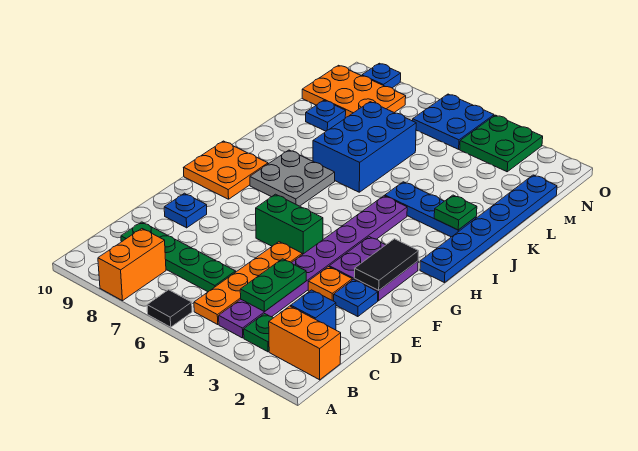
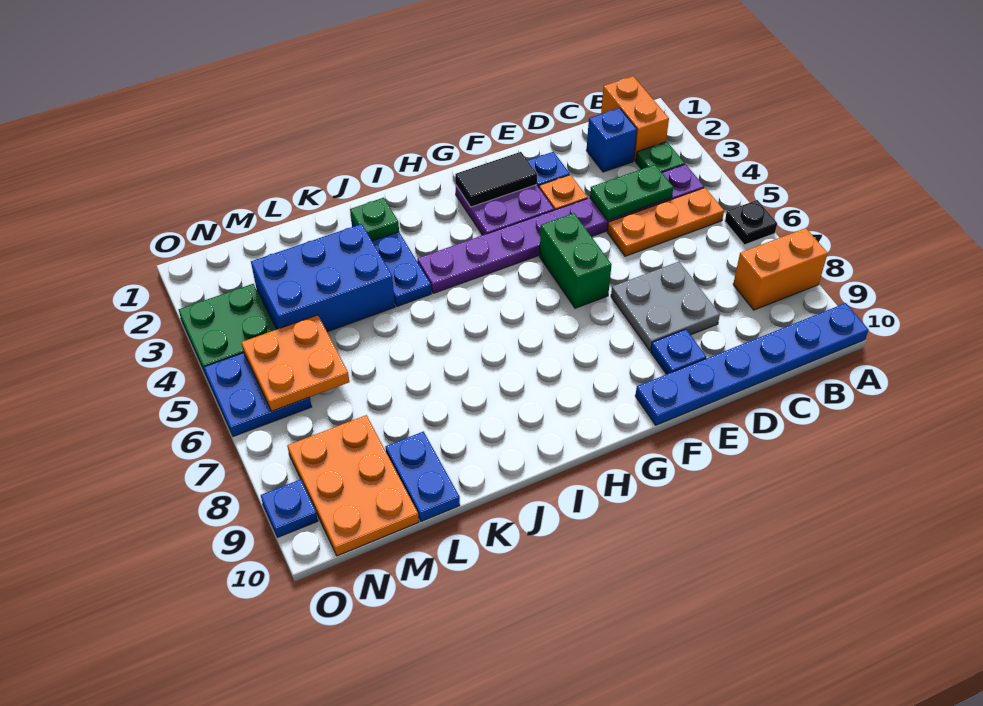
black 1x1 tile [147,290,192,327] -> black 1x1 plate [725,200,777,245]
orange 1x4 plate [194,242,302,324] -> orange 1x3 plate [607,188,724,256]
green 1x4 plate [121,222,236,292] -> none
orange 2x2 plate [183,141,268,199] -> orange 2x2 plate moved to [241,315,349,411]
blue 1x6 plate [420,175,557,283] -> blue 1x6 plate moved to [635,303,868,425]
grey 2x2 plate [250,150,335,206] -> grey 2x2 plate moved to [611,262,720,351]
blue 2x3 brick [313,102,416,192] -> blue 2x3 brick moved to [251,224,395,332]
blue 1x1 plate [306,100,346,131] -> blue 1x2 plate [385,432,460,521]

